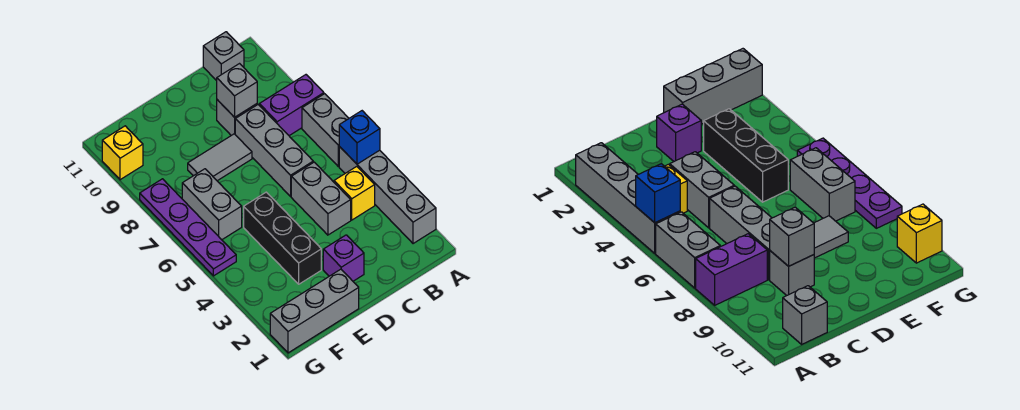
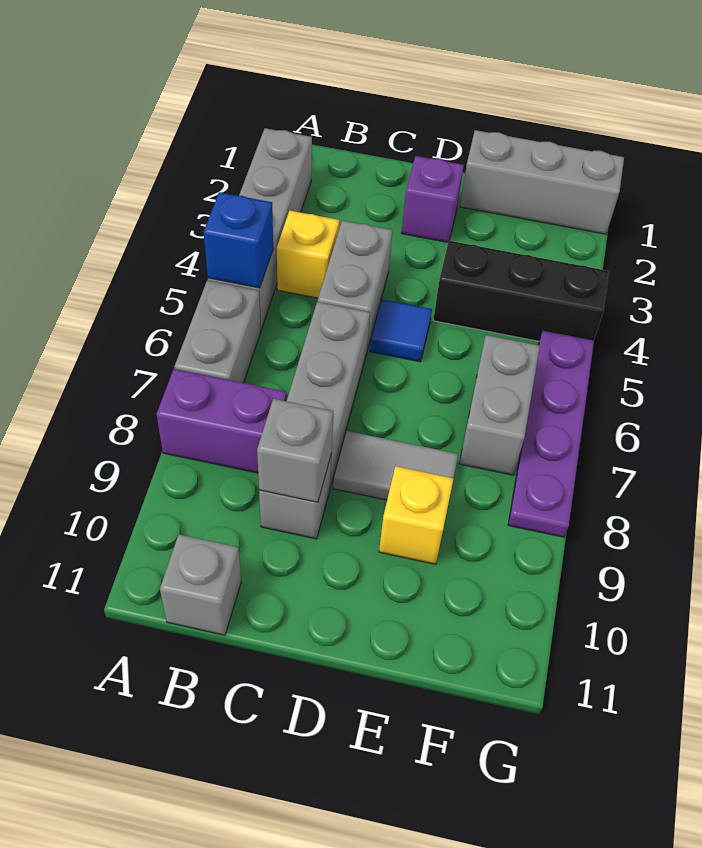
none -> blue 1x1 tile [370,299,432,362]
black 1x3 brick [244,192,321,284] -> black 1x3 brick turned to [433,240,609,341]
yellow 1x1 brick [102,126,143,180] -> yellow 1x1 brick moved to [379,466,453,564]

